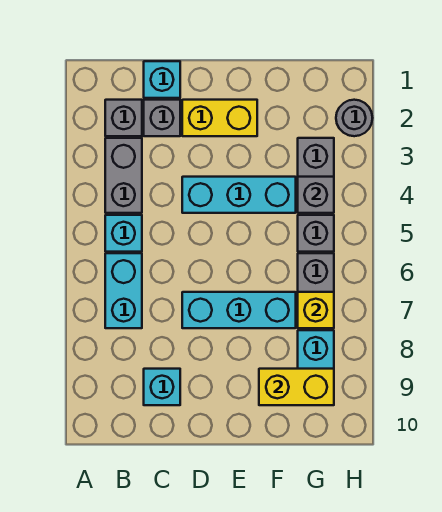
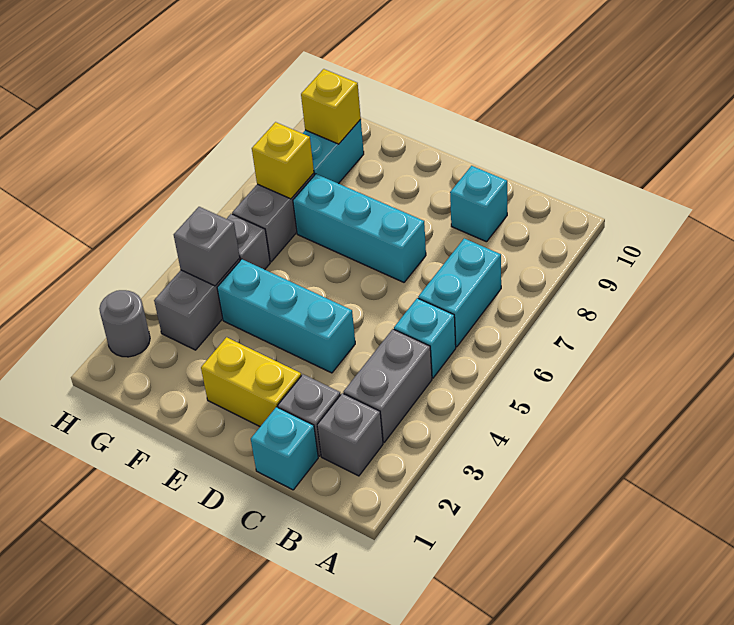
yellow 1x2 brick [259,369,334,405] -> yellow 1x1 brick [301,69,361,144]

